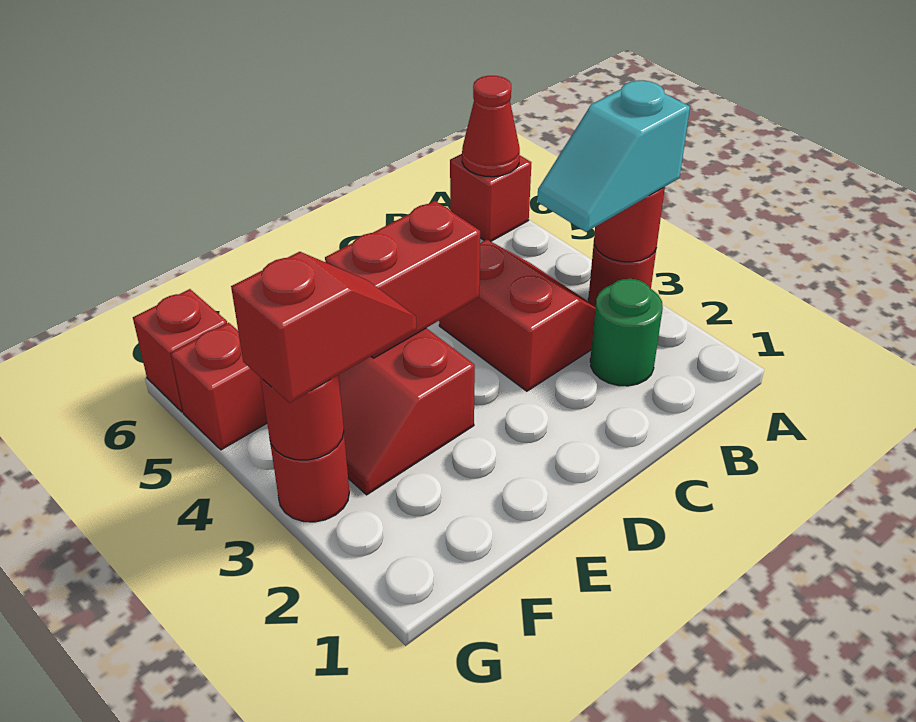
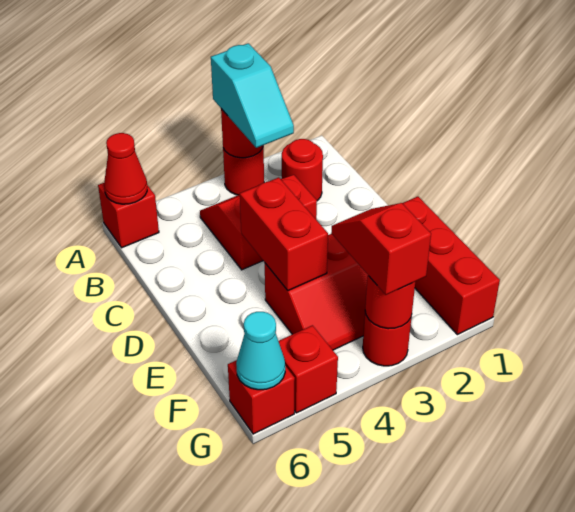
green 1x1 round brick [590,279,663,386] -> red 1x1 round brick [282,139,323,201]
none -> red 1x3 brick [402,197,500,335]
none -> cyan 1x1 cone [236,312,285,390]

